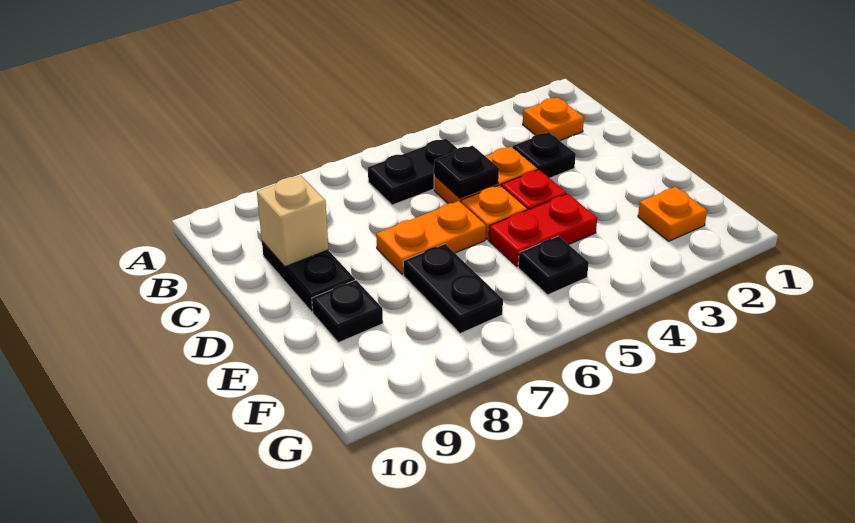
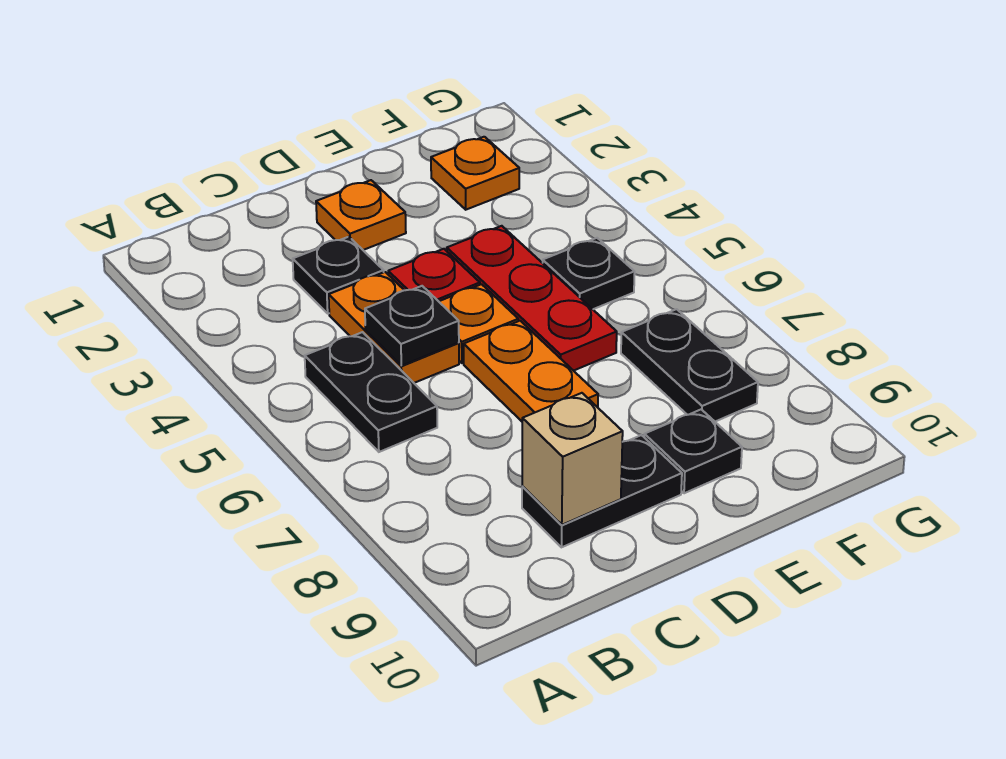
orange 1x1 plate [523,97,584,141] -> orange 1x1 plate moved to [316,180,406,250]
red 1x2 plate [489,194,597,266] -> red 1x3 plate [447,226,617,371]
black 1x2 plate [403,244,503,334] -> black 1x2 plate turned to [621,309,758,422]

